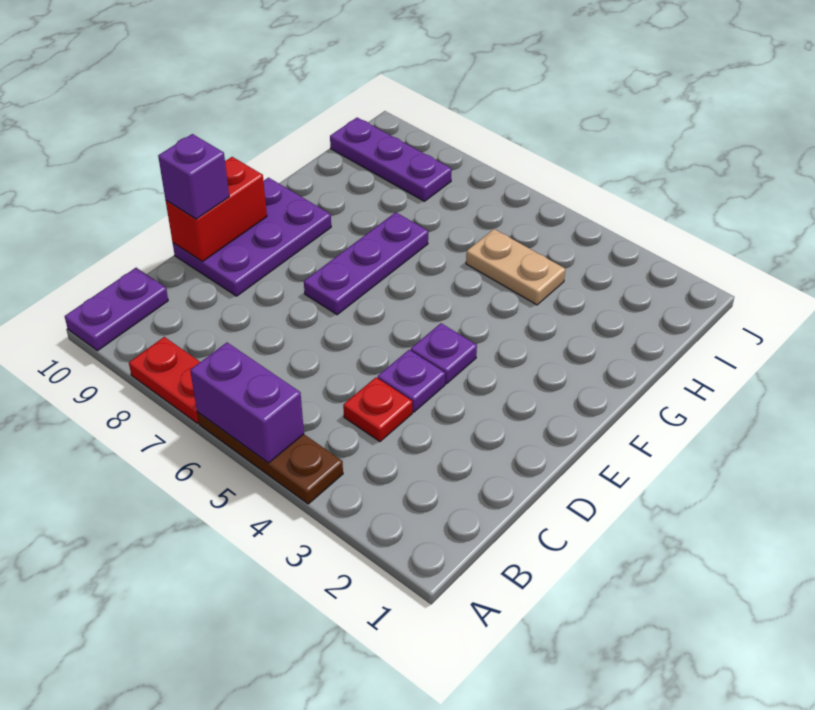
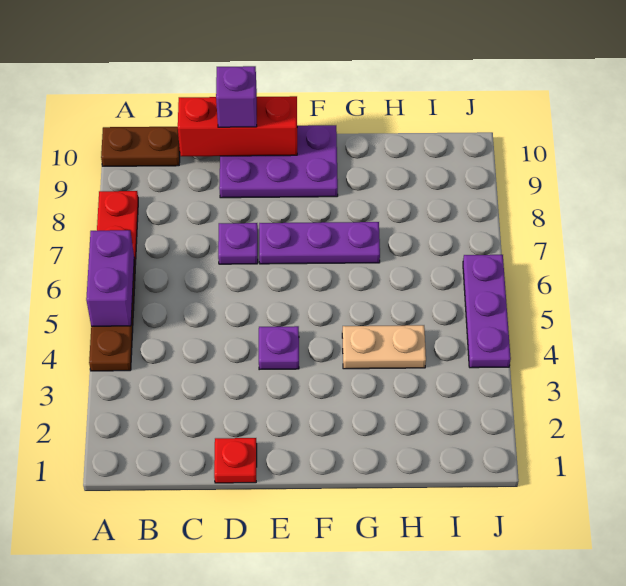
purple 1x2 plate [65,268,168,351] -> brown 1x2 plate [101,127,180,166]
red 1x1 plate [343,377,412,442] -> red 1x1 plate moved to [214,438,257,483]
purple 1x1 plate [378,350,445,412] -> purple 1x1 plate moved to [218,223,258,264]
red 1x2 brick [166,157,267,262] -> red 1x3 brick [178,96,297,156]
tan 1x2 plate [466,229,565,305] -> tan 1x2 plate turned to [342,325,426,369]
purple 1x3 plate [330,118,452,201] -> purple 1x3 plate moved to [463,255,511,368]

